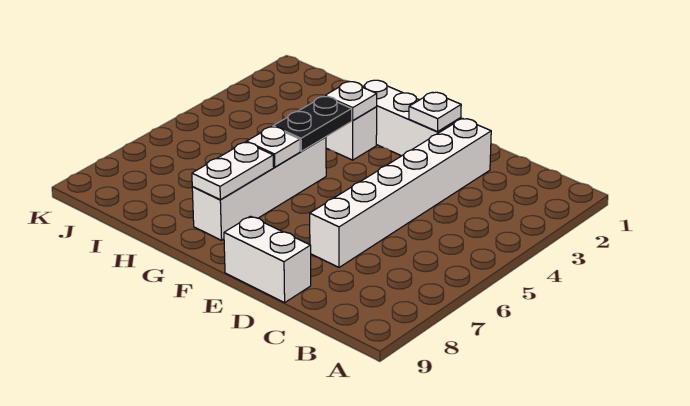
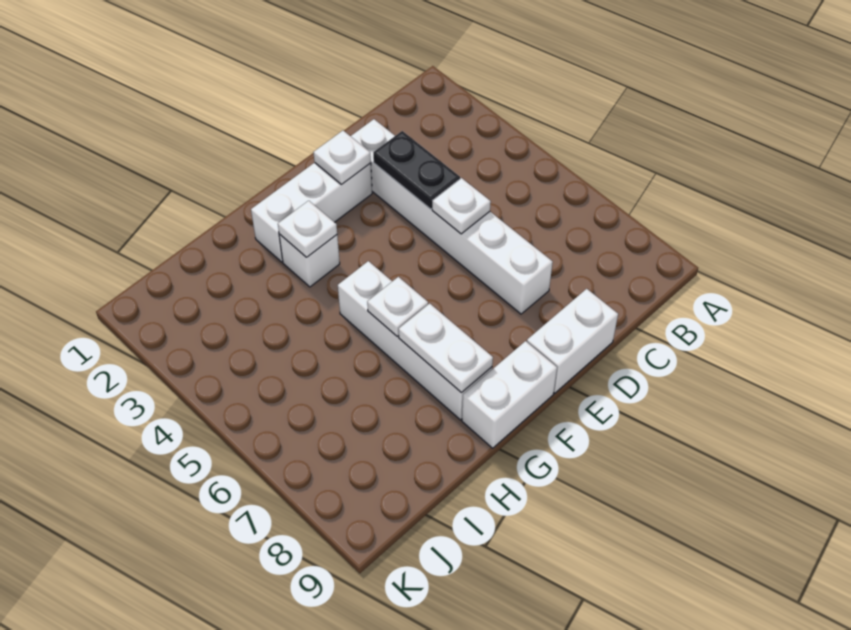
none -> white 1x1 plate [432,178,491,234]
none -> white 1x2 brick [462,341,557,448]
black 1x2 plate [273,96,352,151] -> black 1x2 plate moved to [373,131,460,209]

